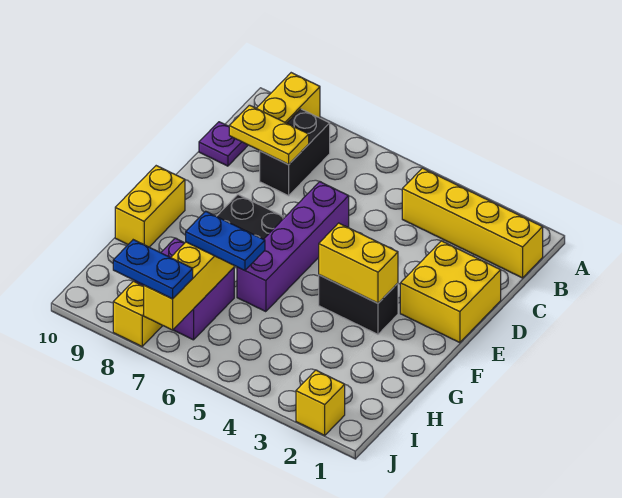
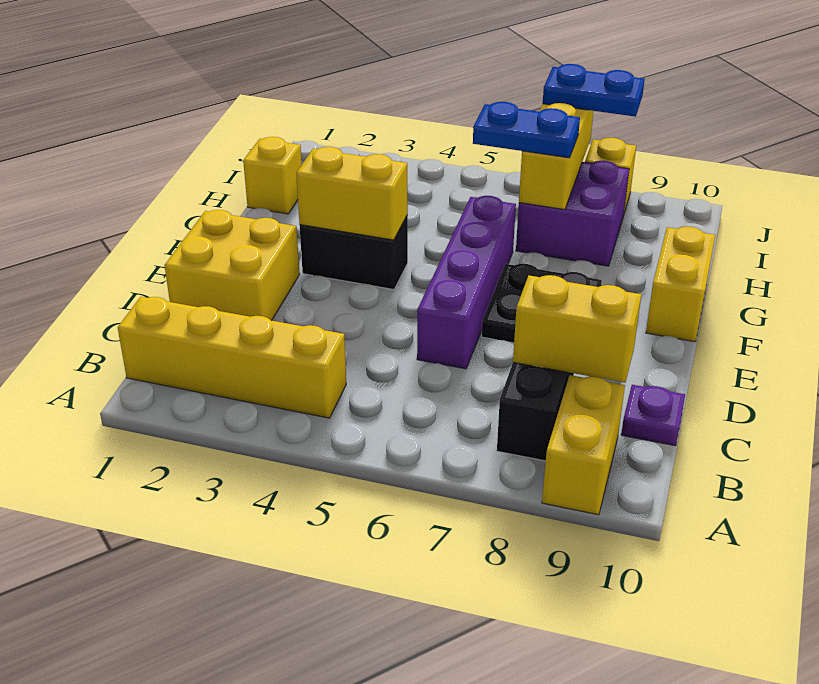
yellow 1x2 plate [229,105,309,165] -> yellow 1x2 brick [513,275,641,383]
yellow 1x1 brick [296,370,345,435] -> yellow 1x1 brick moved to [243,137,302,214]

